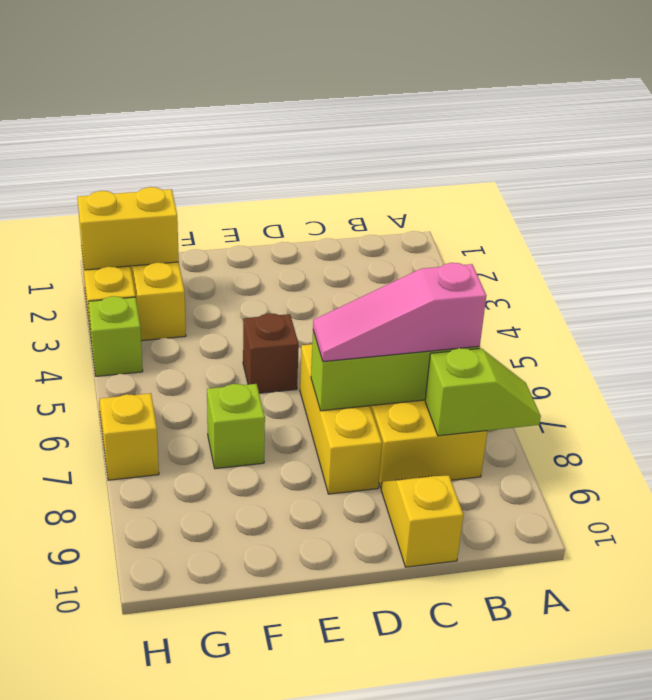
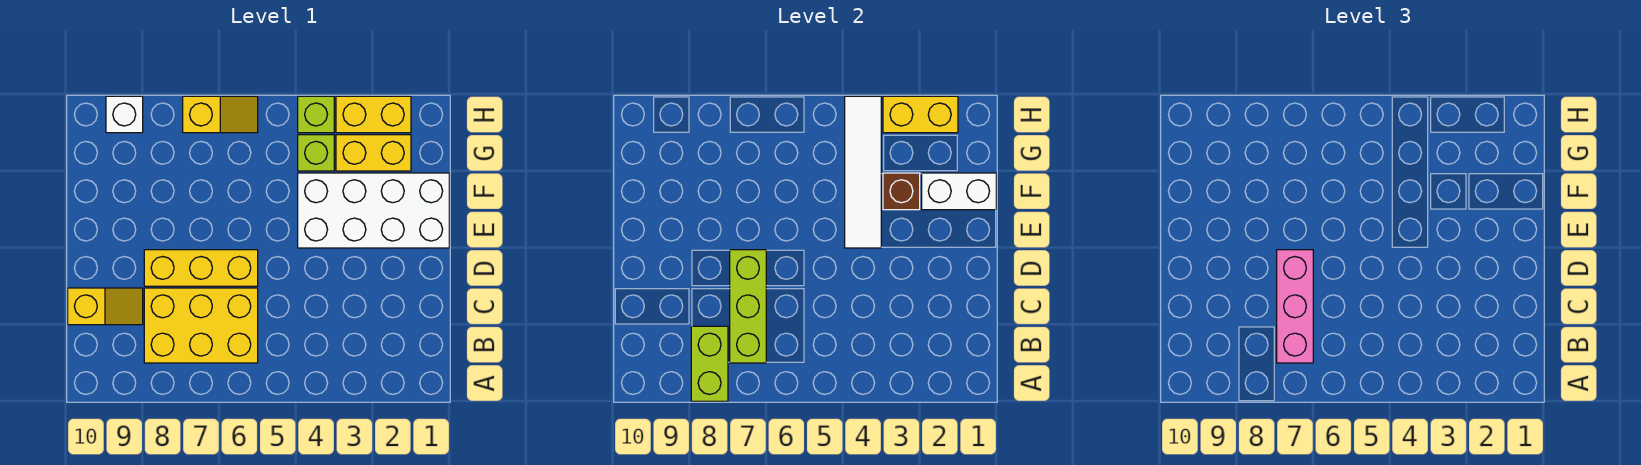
lime 1x2 slope [425,348,541,436] -> lime 1x2 brick [691,326,728,401]
pink 1x3 slope [313,263,486,362] -> pink 1x3 brick [1277,250,1313,363]
none -> white 2x4 brick [298,173,449,248]
none -> white 1x4 tile [845,96,881,248]
brown 1x1 brick [243,313,299,393] -> brown 1x1 brick moved to [883,173,920,210]
none -> white 1x2 brick [922,173,996,210]
lime 1x1 brick [207,384,265,469] -> lime 1x1 brick moved to [298,135,334,171]
yellow 1x2 brick [78,187,179,270] -> yellow 1x2 brick turned to [883,96,958,133]
none -> white 1x1 brick [106,96,143,133]

